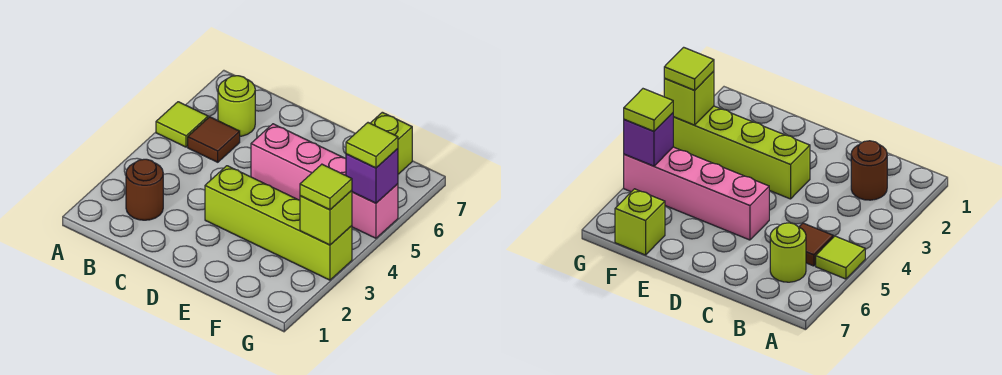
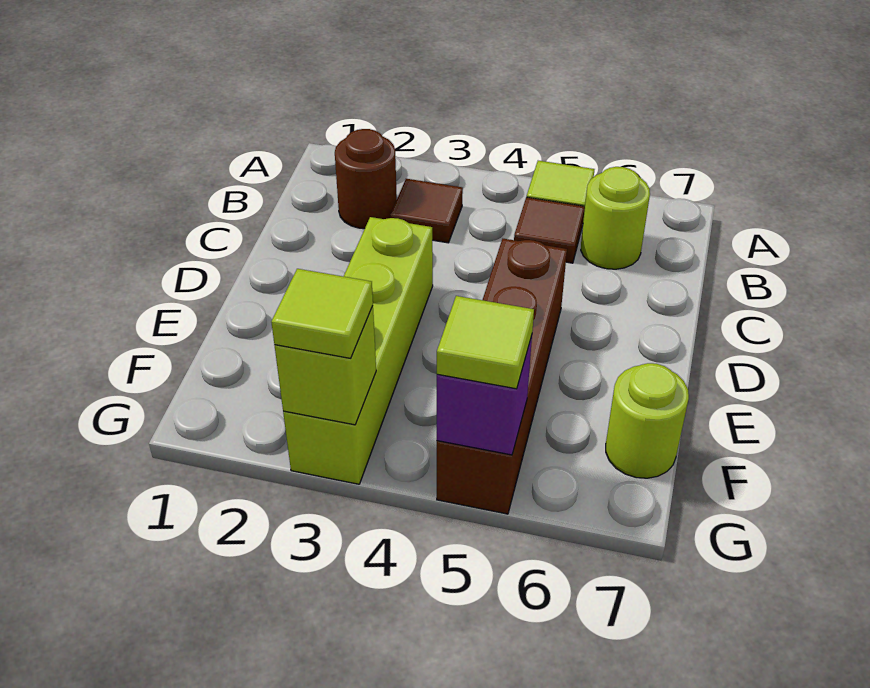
none -> brown 1x1 tile [390,179,463,243]
pink 1x4 brick [251,124,398,238] -> brown 1x4 brick [437,239,567,514]
lime 1x1 brick [370,112,412,174] -> lime 1x1 round brick [606,363,689,478]

